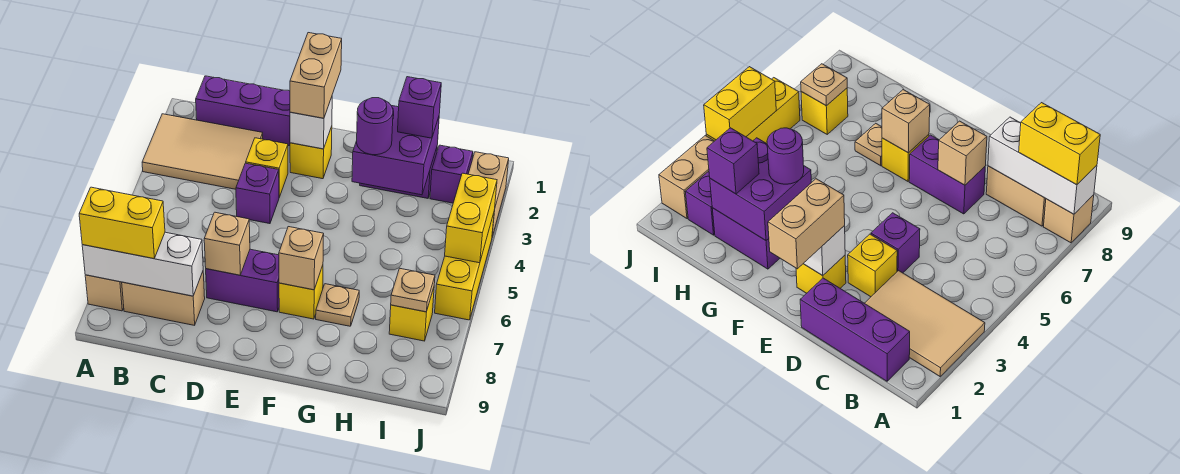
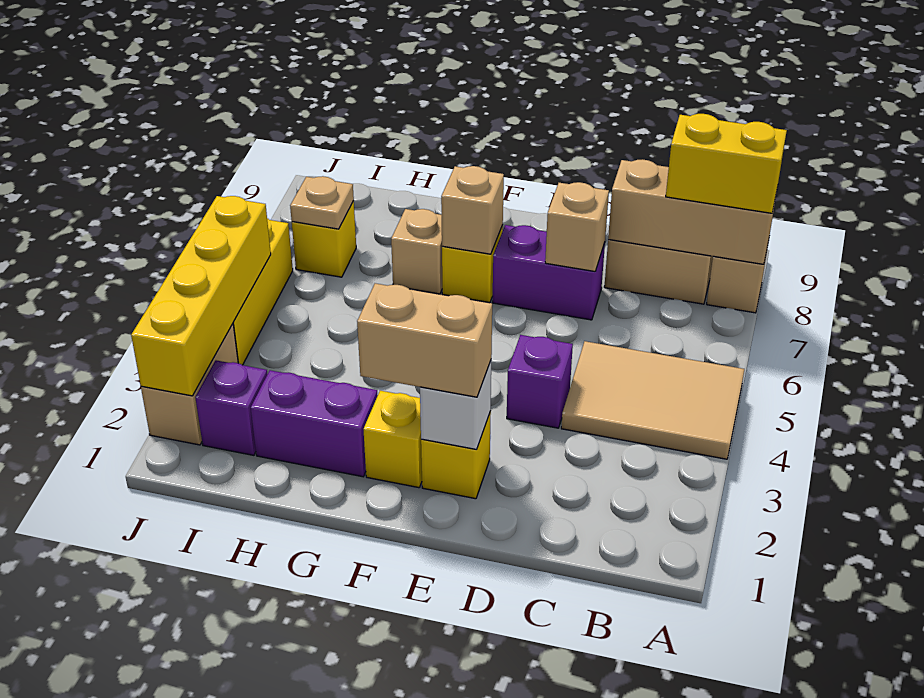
tan 2x3 tile [142,114,263,189] -> tan 2x3 tile moved to [561,341,744,459]
white 1x3 brick [82,232,203,296] -> tan 1x3 brick [608,159,777,264]
purple 1x3 brick [196,76,290,146] -> none
yellow 1x1 brick [246,138,288,197] -> yellow 1x1 brick moved to [363,391,422,488]
tan 1x2 brick [290,33,342,118] -> tan 1x2 brick turned to [357,283,492,397]
purple 2x2 brick [352,106,439,195] -> none
purple 1x1 round brick [357,98,393,155] -> none
tan 1x1 plate [316,284,359,326] -> tan 1x1 brick [391,209,442,294]
purple 1x1 brick [398,77,441,138] -> none
yellow 1x2 brick [445,173,497,263] -> yellow 1x4 brick [131,196,271,396]

